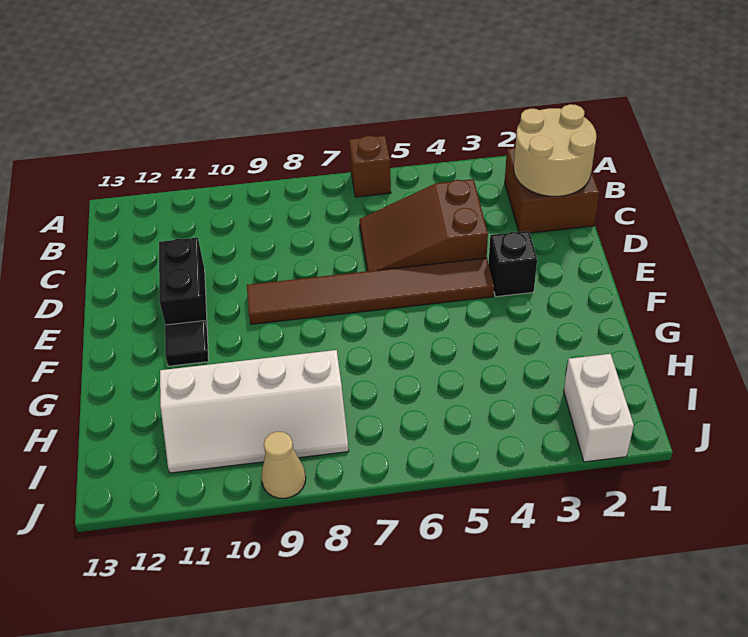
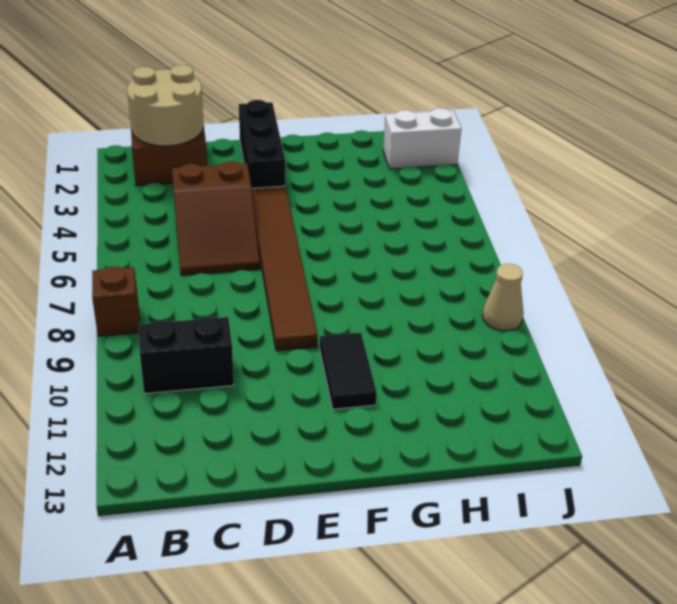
brown 1x1 brick [349,136,391,197] -> brown 1x1 brick moved to [92,266,139,336]
black 1x2 brick [159,238,207,327] -> black 1x2 brick moved to [139,317,234,394]
black 1x1 brick [489,231,537,297] -> black 1x3 brick [239,100,285,188]
black 1x1 tile [165,321,209,366] -> black 1x2 tile [320,332,377,409]
white 2x4 slope [160,350,349,473] -> none

